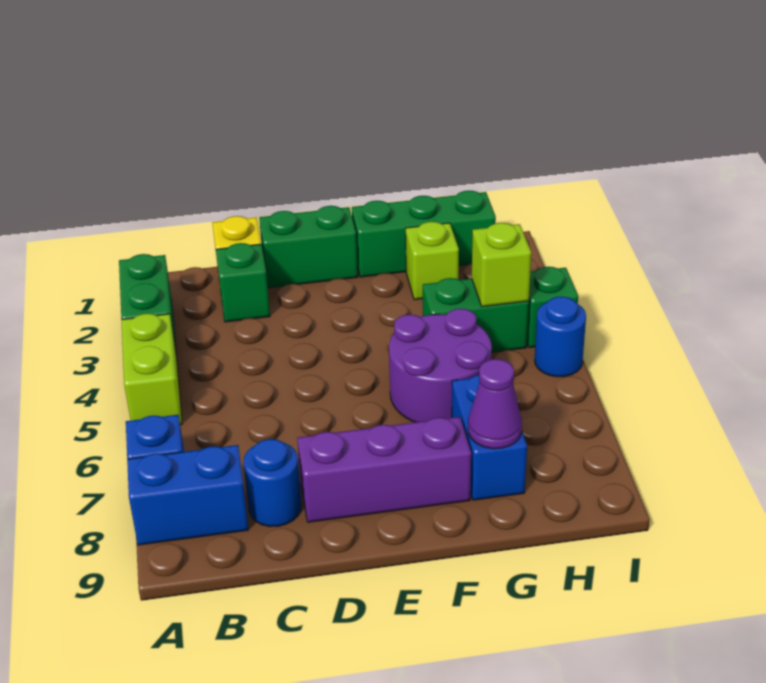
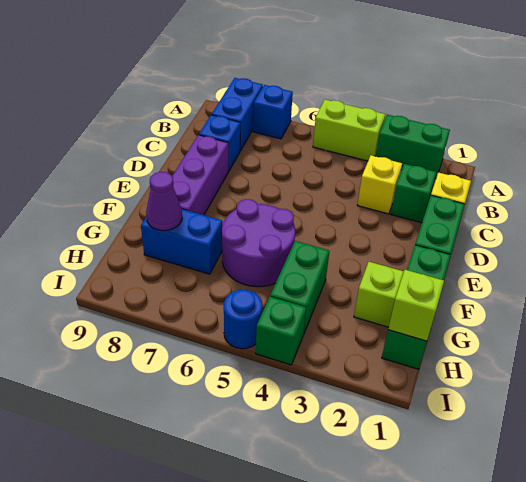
none -> yellow 1x1 brick [358,155,402,214]
blue 1x1 round brick [243,439,302,527] -> blue 1x1 brick [199,115,240,171]
lime 1x1 brick [472,223,531,307] -> lime 1x1 brick moved to [388,270,444,341]

